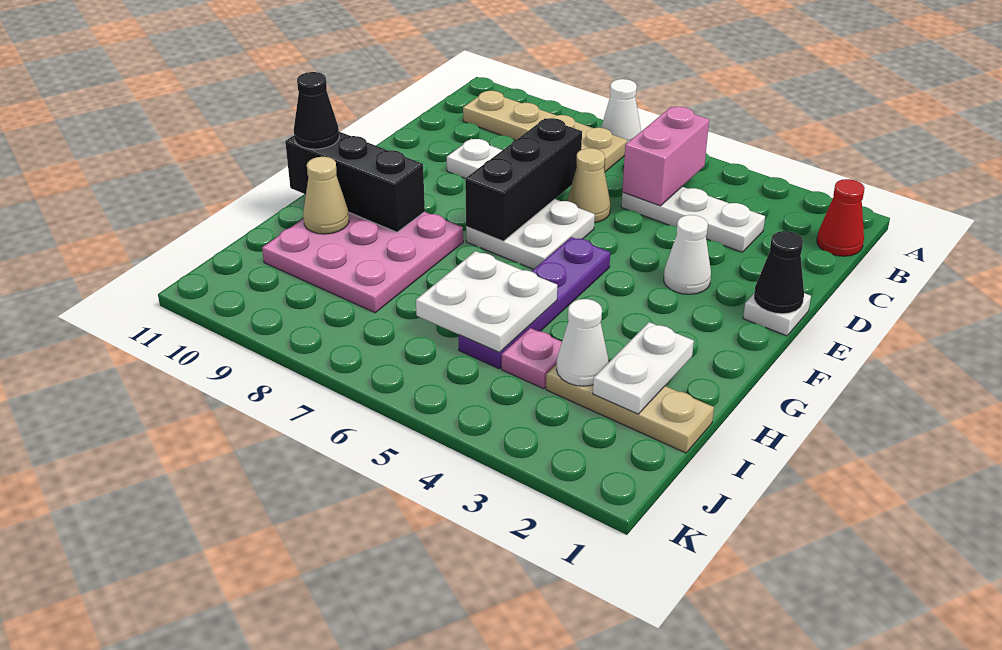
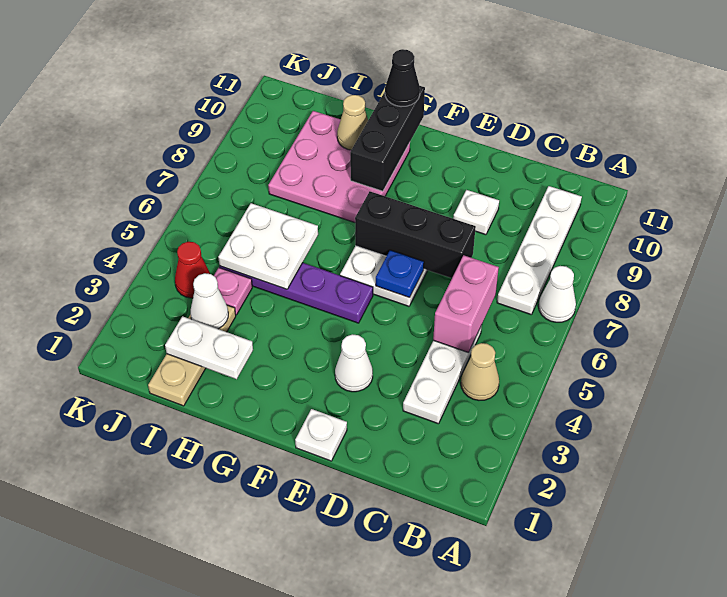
red 1x1 cone [817,179,865,256] -> red 1x1 cone moved to [175,242,210,298]
pink 1x2 brick [622,107,709,206] -> pink 1x2 brick turned to [433,255,499,353]
tan 1x4 plate [463,91,627,172] -> white 1x4 plate [497,186,582,315]
tan 1x1 cone [567,148,610,223] -> tan 1x1 cone moved to [461,343,499,400]
black 1x1 cone [754,231,804,314] -> none
none -> blue 1x1 plate [376,250,424,298]

